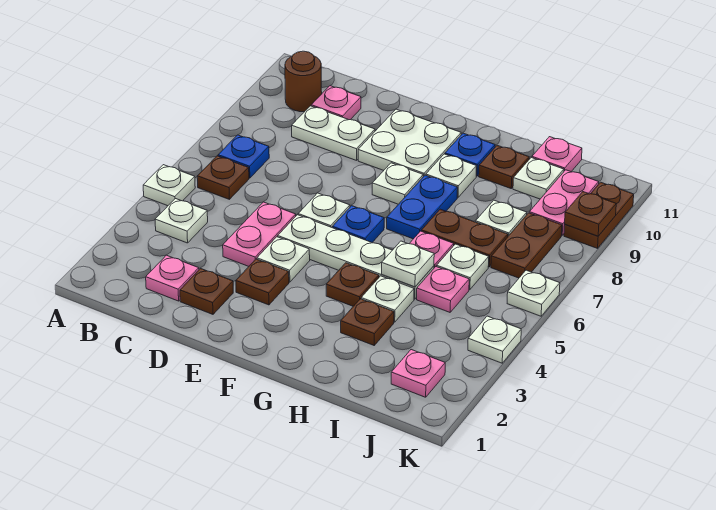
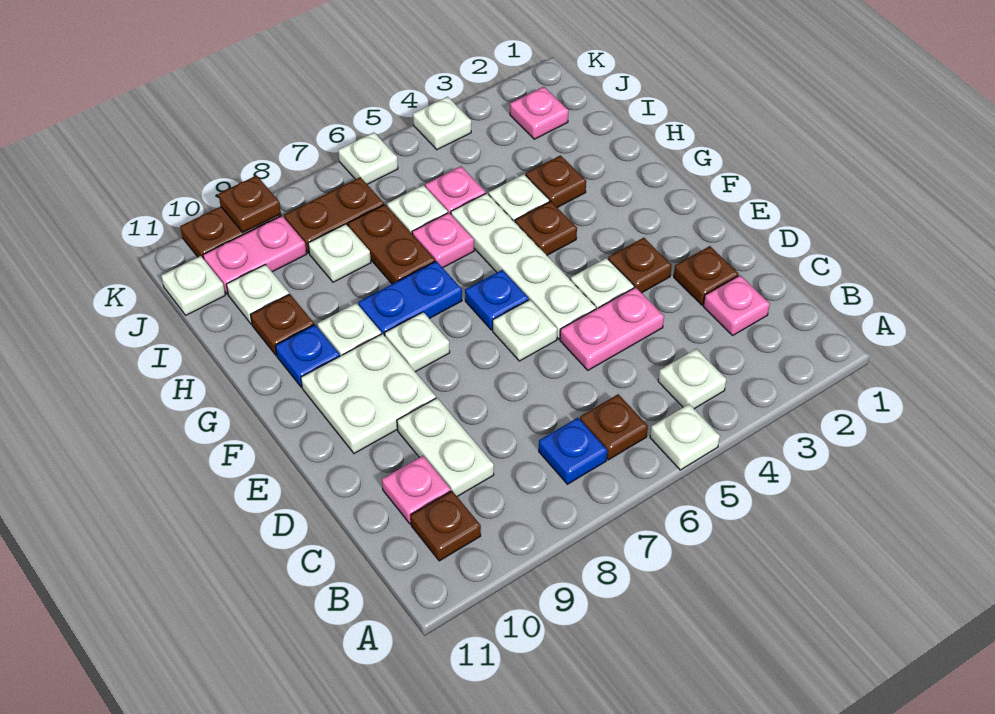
brown 1x1 round brick [285,51,322,112] -> brown 1x1 plate [411,491,481,561]
white 1x1 plate [382,241,434,287] -> white 1x1 plate moved to [161,256,225,315]
pink 1x1 plate [532,137,582,172] -> none

